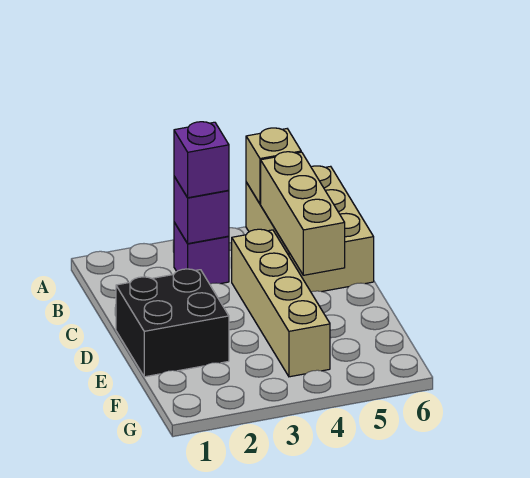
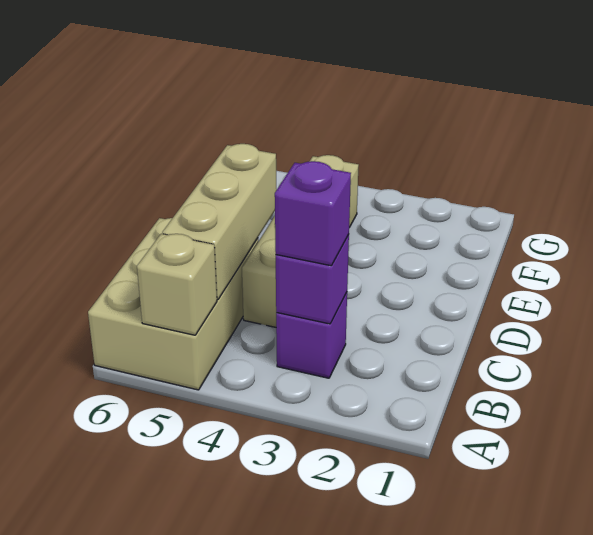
black 2x2 brick [116,269,229,377] -> none

